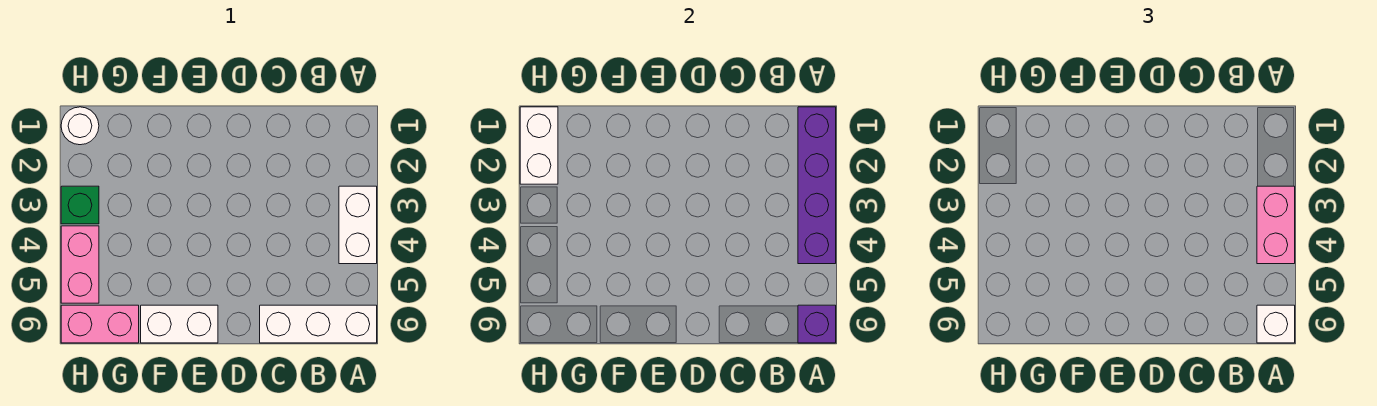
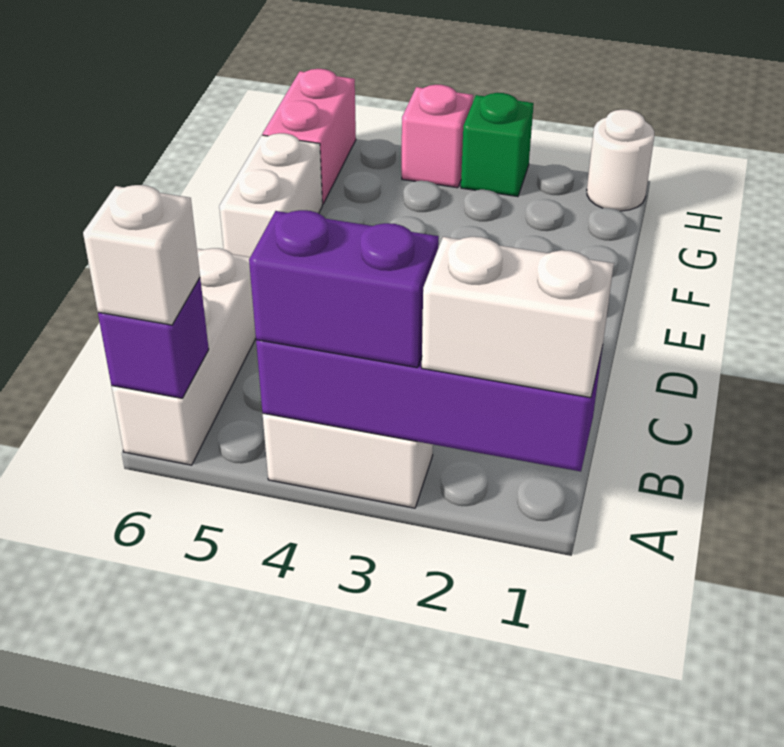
pink 1x2 brick [1257,186,1295,264] -> purple 1x2 brick [249,210,439,368]
white 1x2 brick [520,107,558,184] -> white 1x2 brick moved to [422,237,614,398]
pink 1x2 brick [61,226,99,303] -> pink 1x1 brick [402,85,473,188]

